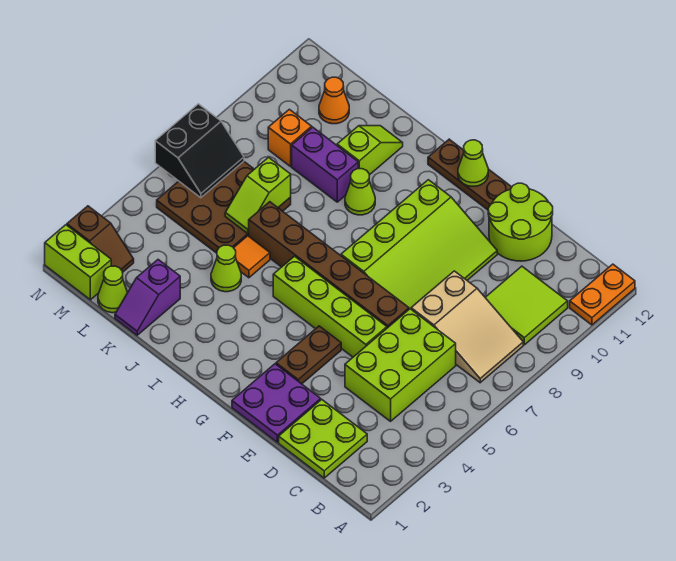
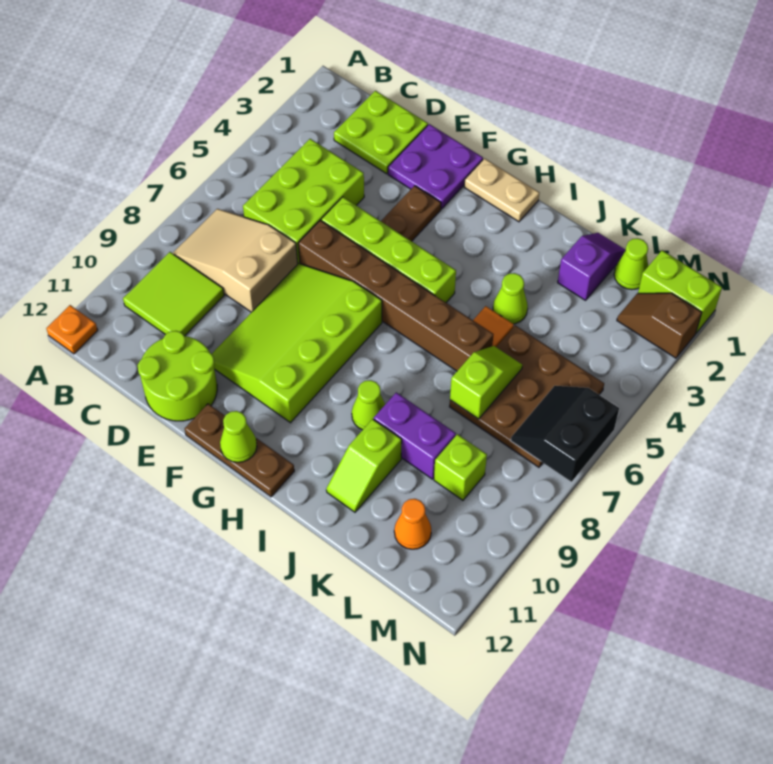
orange 1x2 plate [570,264,635,325] -> orange 1x1 plate [46,305,98,354]
none -> tan 1x2 plate [464,158,539,222]
orange 1x1 brick [268,109,312,166] -> lime 1x1 brick [434,434,487,500]

